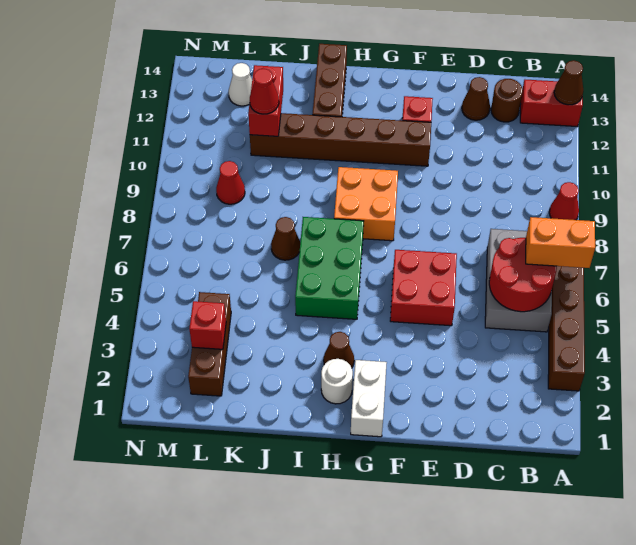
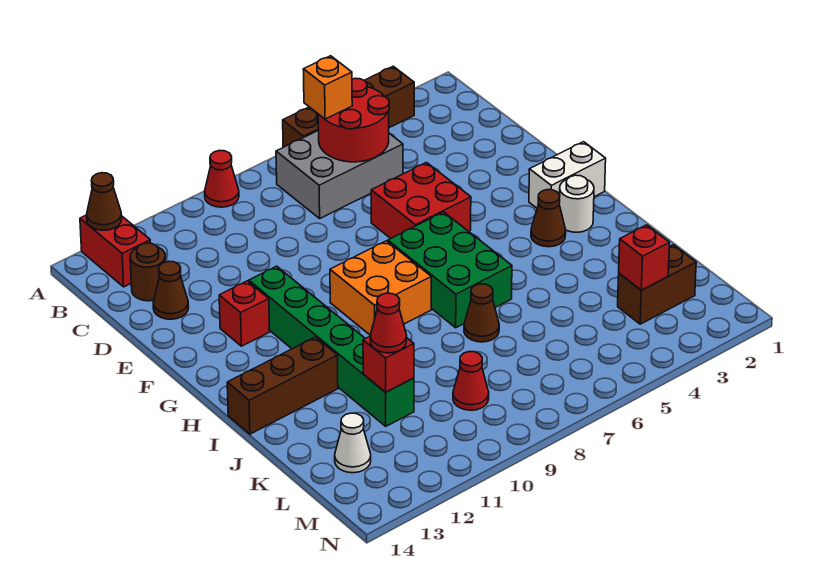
orange 1x2 brick [526,217,595,268] -> orange 1x1 brick [303,56,352,119]
brown 1x6 brick [250,113,431,166] -> green 1x6 brick [249,266,414,426]
green 2x3 brick [295,217,364,319] -> green 2x3 brick turned to [388,212,512,328]
red 1x2 brick [248,65,283,136] -> red 1x1 brick [363,337,414,392]
brown 1x3 brick [188,292,231,396] -> brown 1x2 brick [618,245,696,324]

